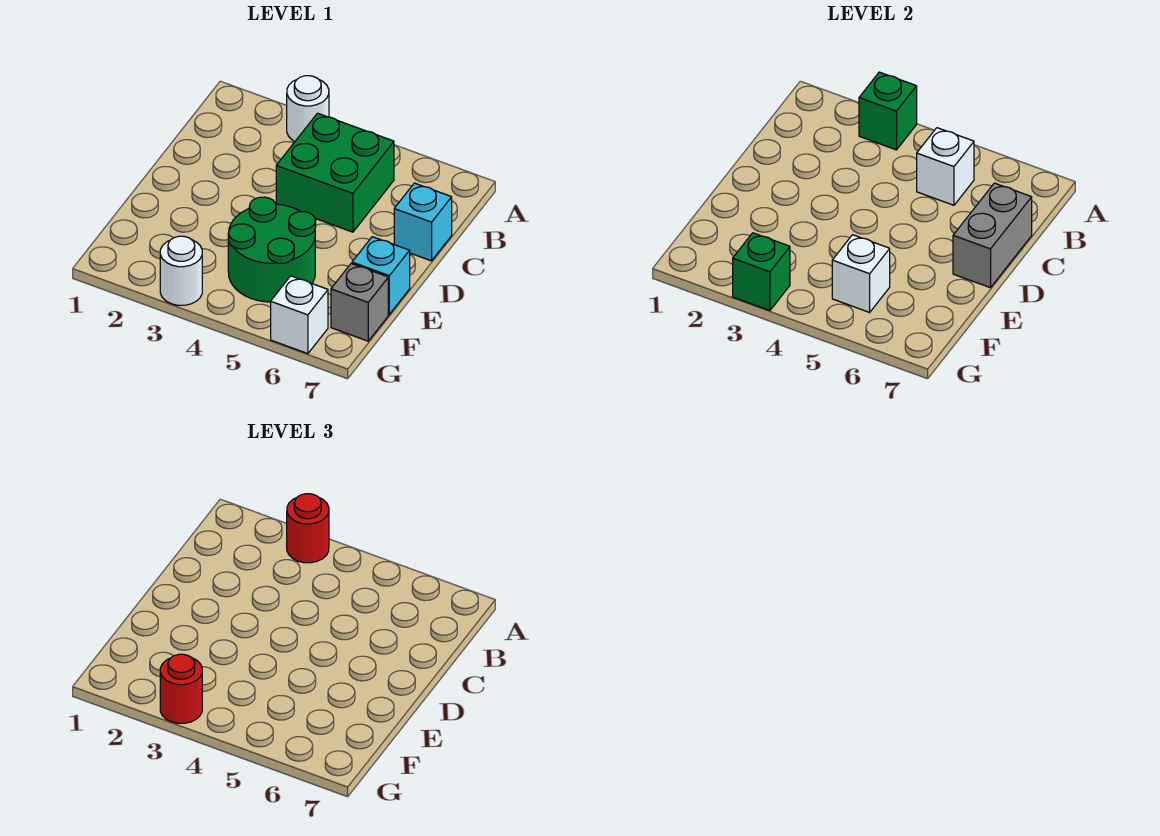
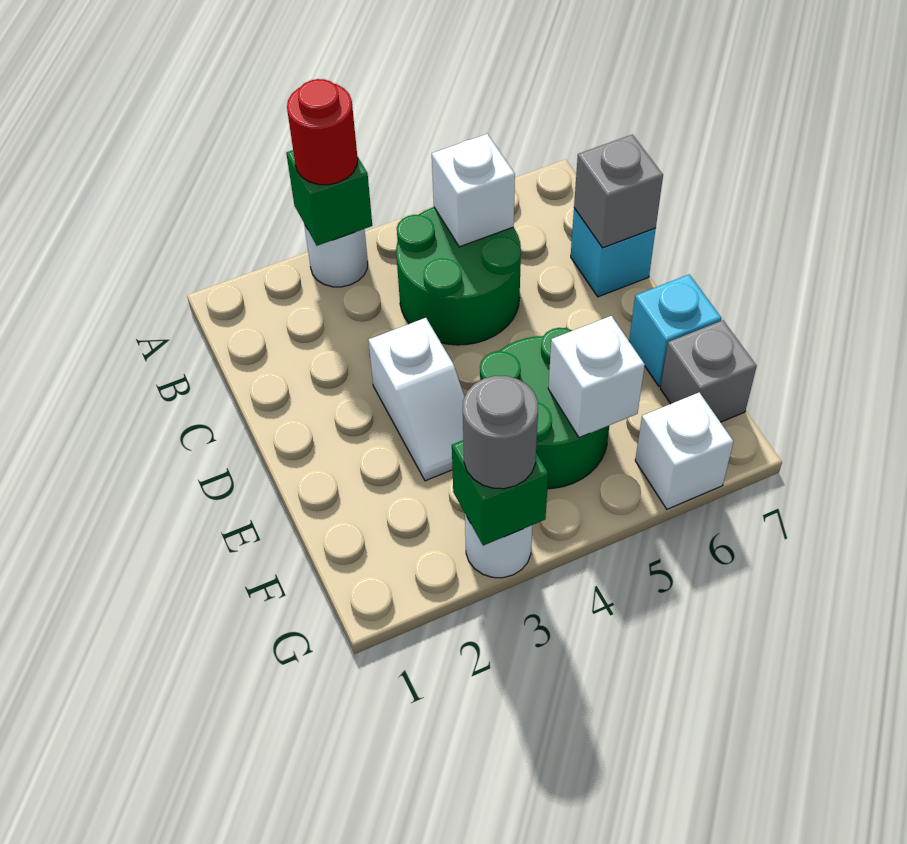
green 2x2 brick [276,113,394,232] -> green 2x2 round brick [396,207,521,345]
grey 1x2 brick [953,183,1032,288] -> grey 1x1 brick [574,135,663,248]
none -> white 1x2 slope [368,318,464,481]
red 1x1 round brick [160,654,202,723] -> grey 1x1 round brick [463,376,538,489]

